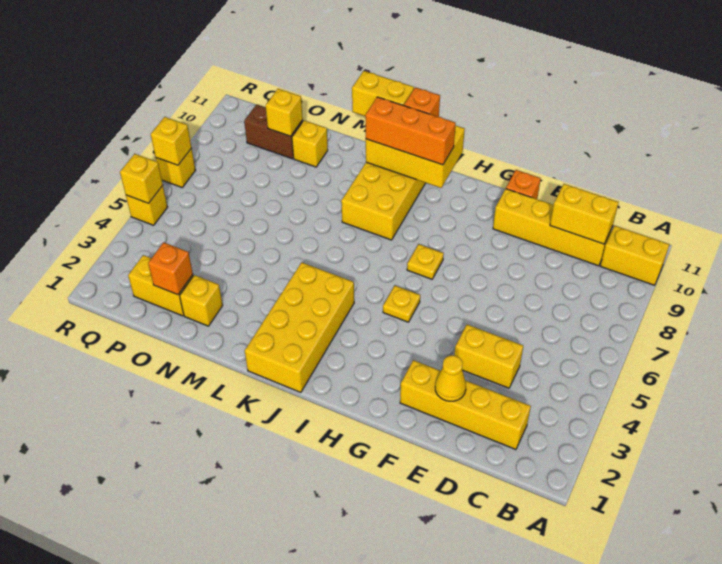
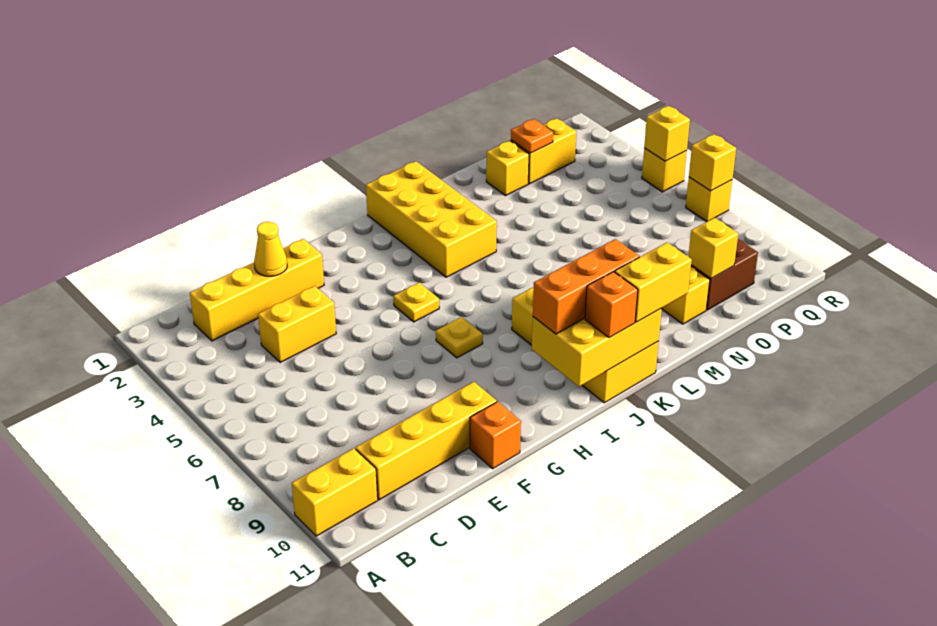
yellow 1x2 brick [550,184,619,244] -> none
orange 1x1 brick [148,242,193,295] -> orange 1x1 plate [511,119,553,153]

